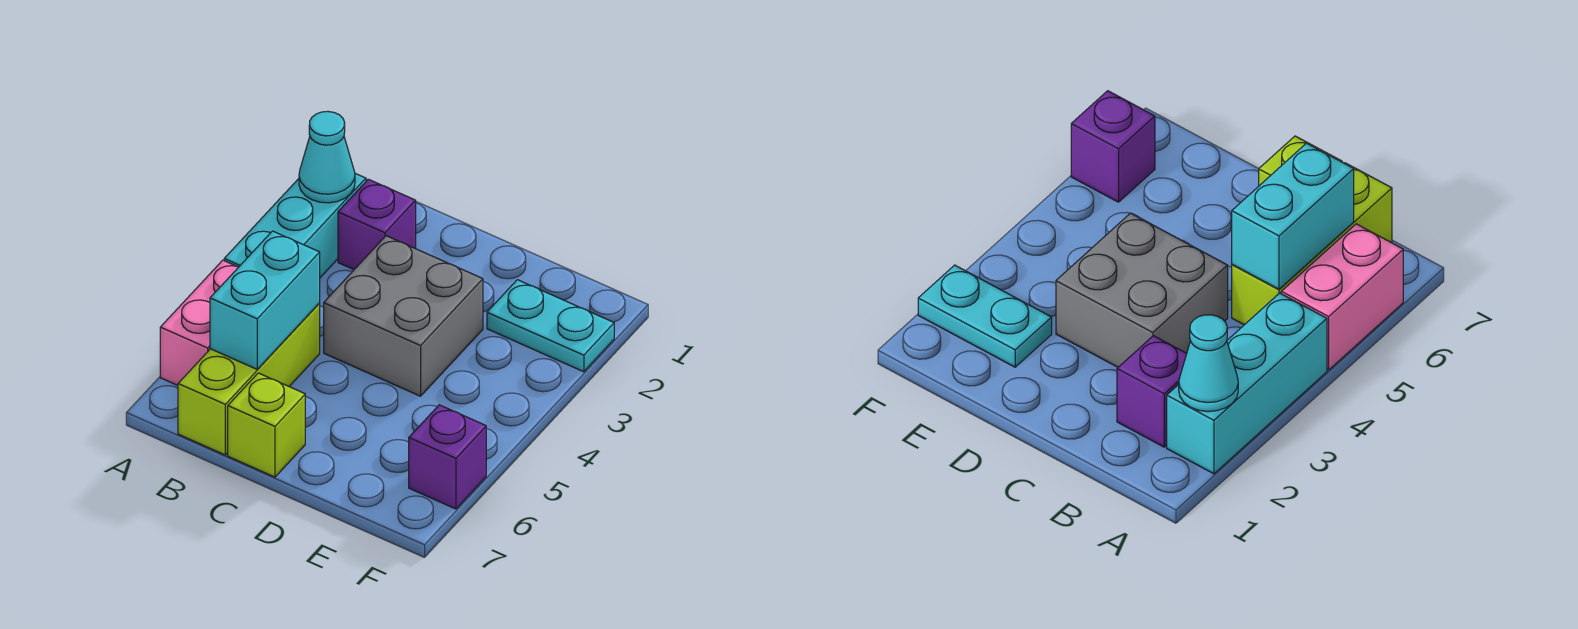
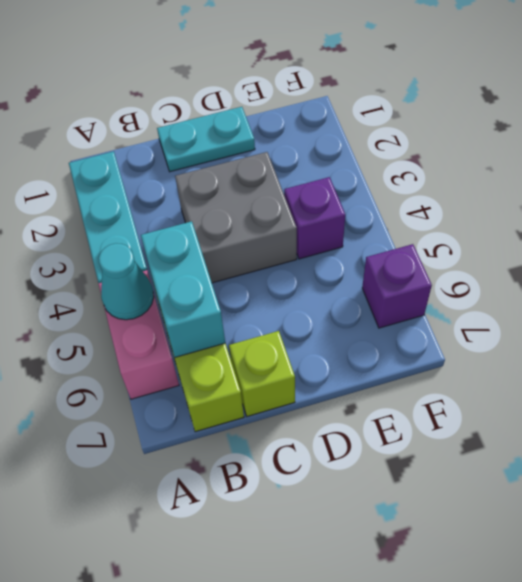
cyan 1x1 cone [299,111,355,203] -> cyan 1x1 cone moved to [99,243,154,320]
purple 1x1 brick [338,179,416,270] -> purple 1x1 brick moved to [284,177,345,259]
cyan 1x2 plate [487,280,614,372] -> cyan 1x2 plate moved to [157,107,255,172]

